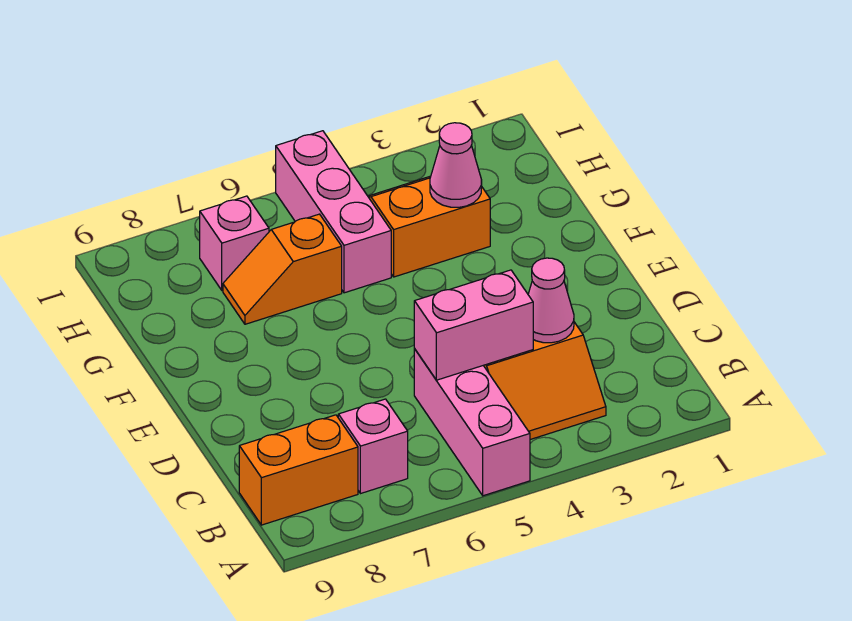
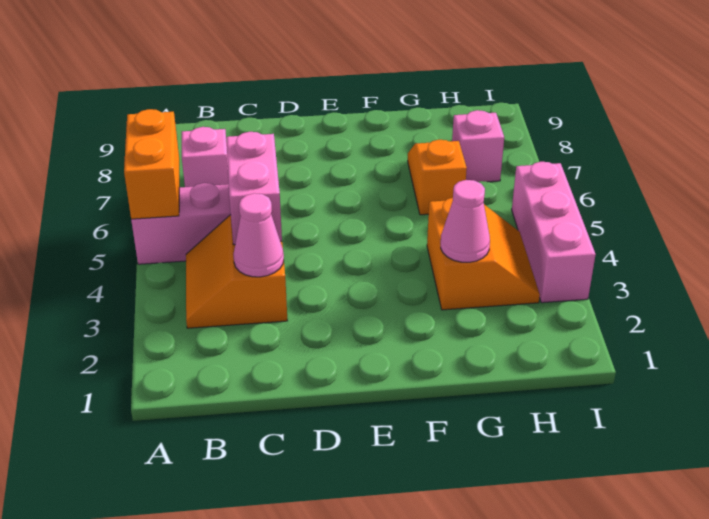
orange 1x2 brick [239,415,358,525] -> orange 1x2 brick moved to [124,109,179,219]
pink 1x3 brick [276,131,391,293] -> pink 1x3 brick turned to [512,162,596,303]

